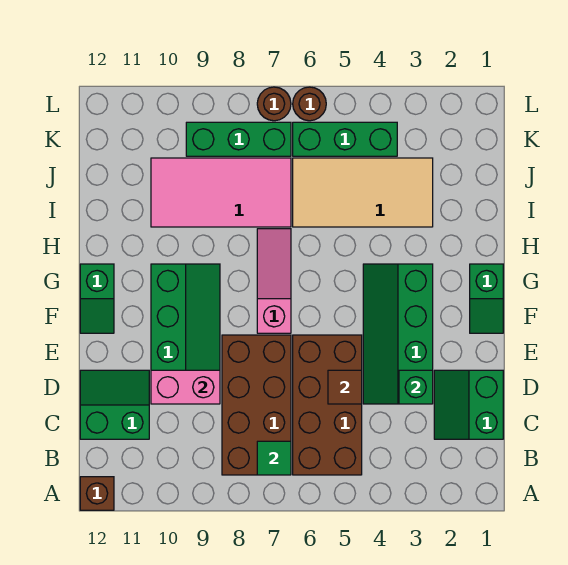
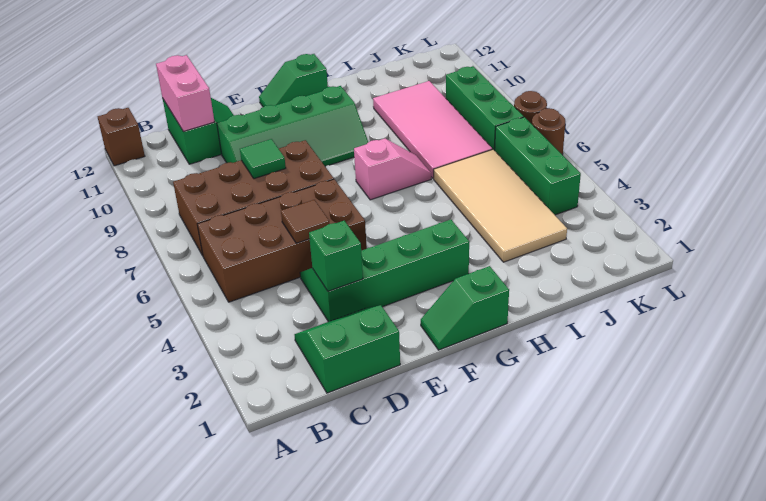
green 1x1 tile [257,441,291,475] -> green 1x1 tile moved to [240,139,286,179]
pink 1x2 brick [151,370,220,404] -> pink 1x2 brick moved to [156,55,214,132]
pink 1x3 slope [257,229,291,333] -> pink 1x2 slope [354,139,431,200]

